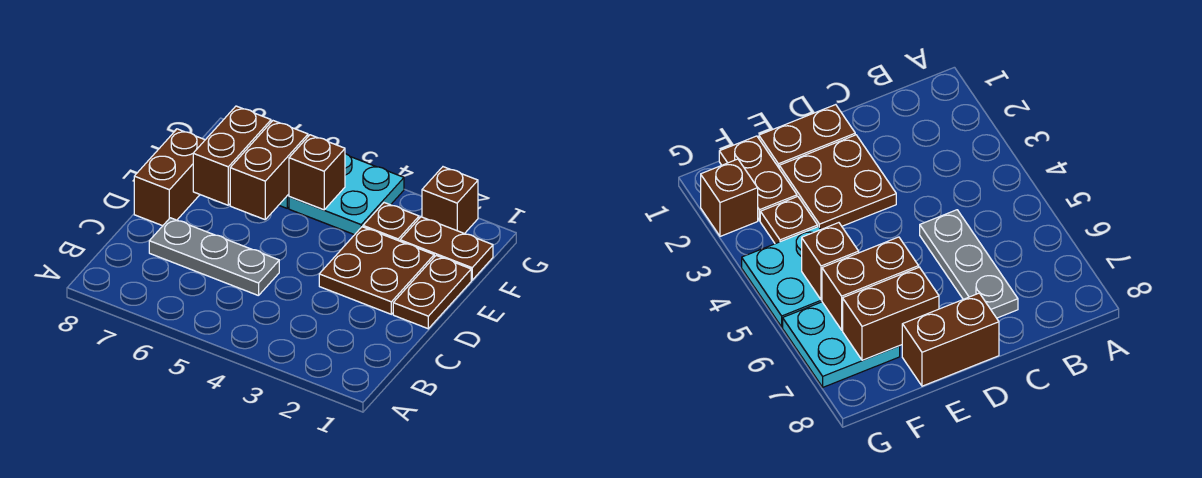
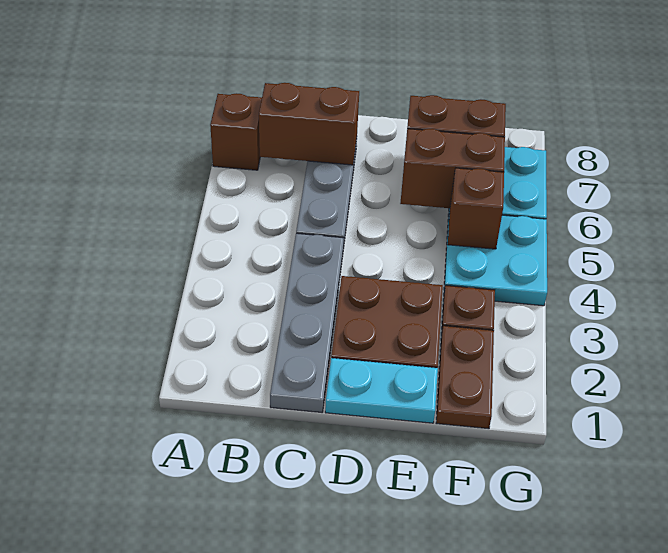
none -> grey 1x4 plate [270,233,344,412]
brown 1x2 plate [393,256,471,329] -> cyan 1x2 plate [325,358,438,423]
brown 1x2 brick [134,129,205,226] -> brown 1x2 brick moved to [259,83,359,165]
brown 1x1 brick [422,167,478,234] -> brown 1x1 brick moved to [210,93,262,170]

